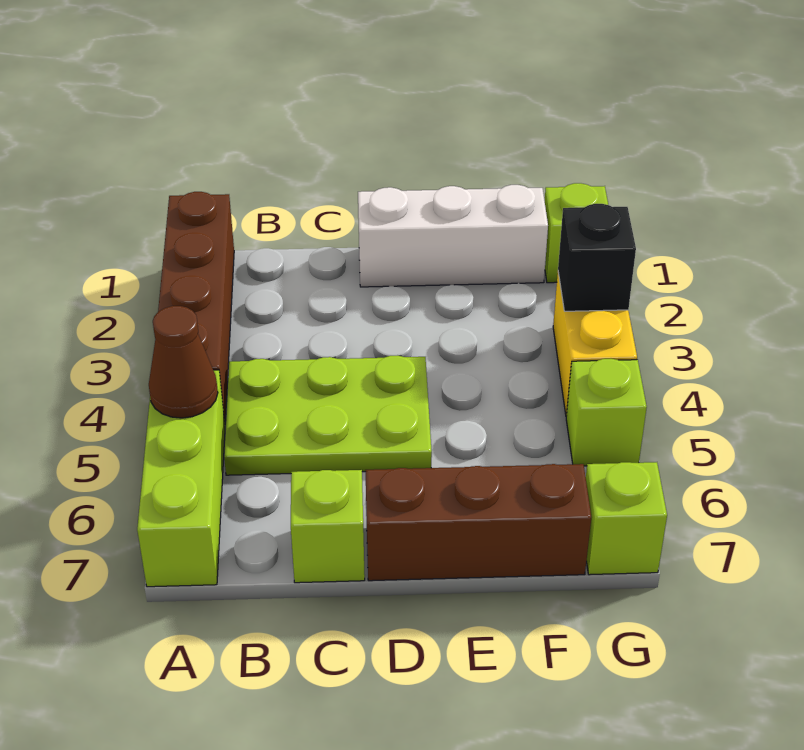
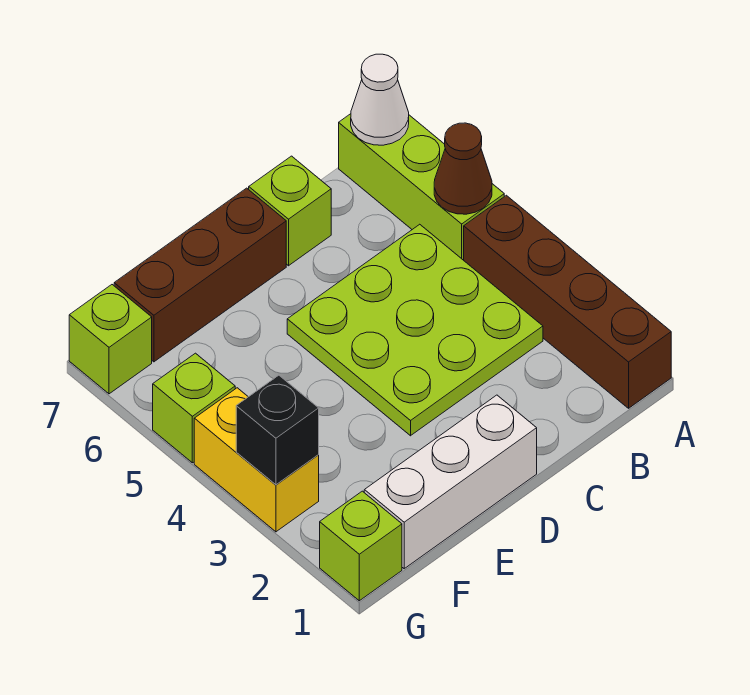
none -> white 1x1 cone [351,54,409,145]
lime 2x3 plate [224,356,432,475] -> lime 3x3 plate [287,224,543,436]

